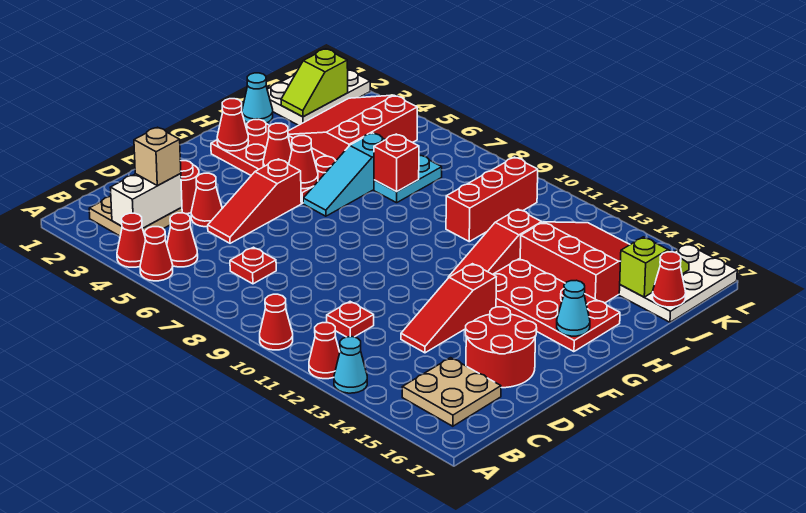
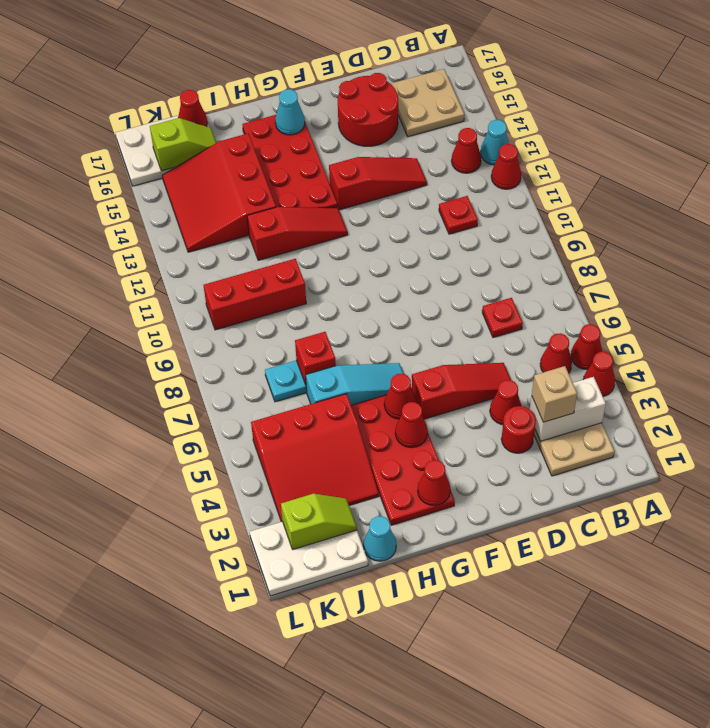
red 1x1 cone [260,294,293,350] -> red 1x1 cone moved to [451,128,481,173]
lime 1x2 slope [620,237,689,297] -> lime 1x2 slope turned to [150,118,216,171]

